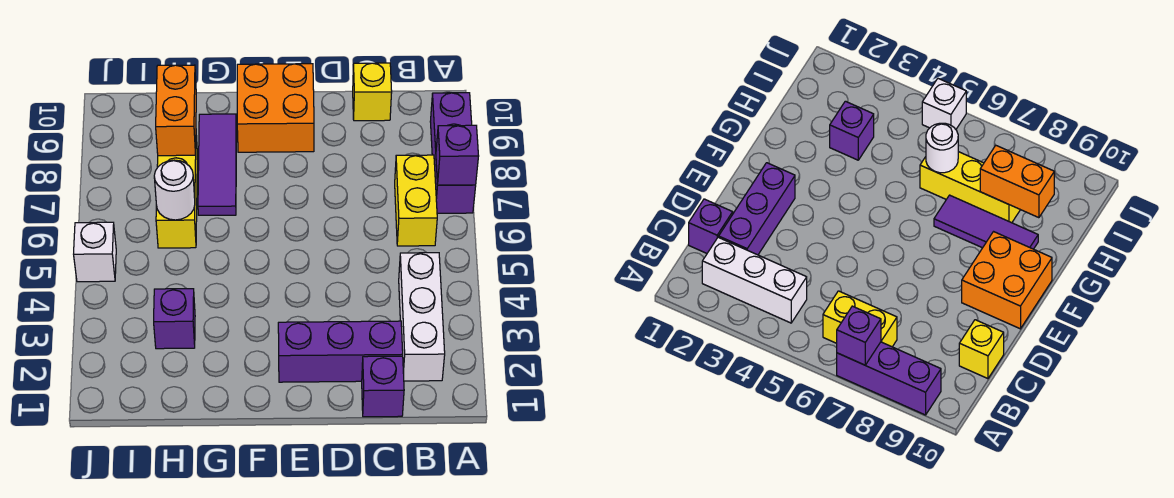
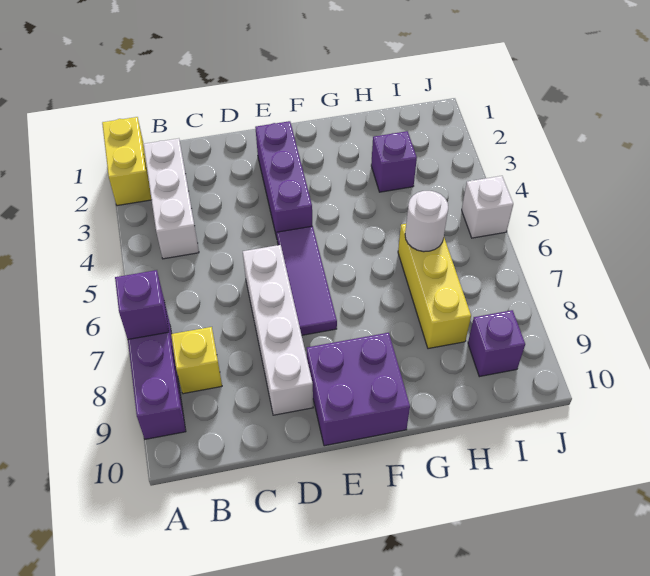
yellow 1x2 brick [395,155,437,246] -> yellow 1x2 brick moved to [102,117,152,206]
purple 1x1 brick [362,356,404,417] -> purple 1x1 brick moved to [468,310,525,377]
purple 1x3 brick [278,321,403,382] -> purple 1x3 brick turned to [255,121,312,238]
yellow 1x1 brick [353,63,392,121] -> yellow 1x1 brick moved to [171,327,222,394]
none -> white 1x4 brick [243,245,313,415]
orange 2x2 brick [237,64,314,152] -> purple 2x2 brick [307,333,410,446]
purple 1x3 tile [198,114,236,215] -> purple 1x3 tile moved to [277,226,337,335]
orange 1x2 brick [156,65,196,156] -> none

